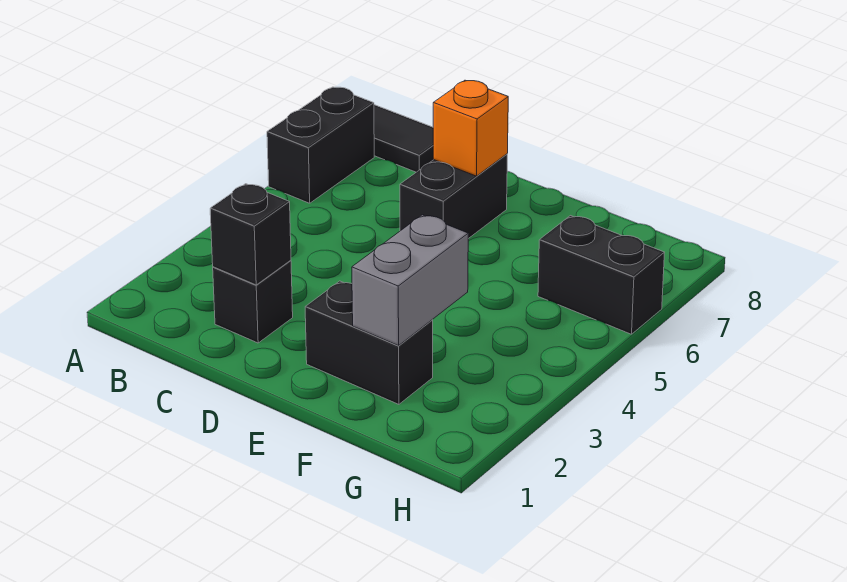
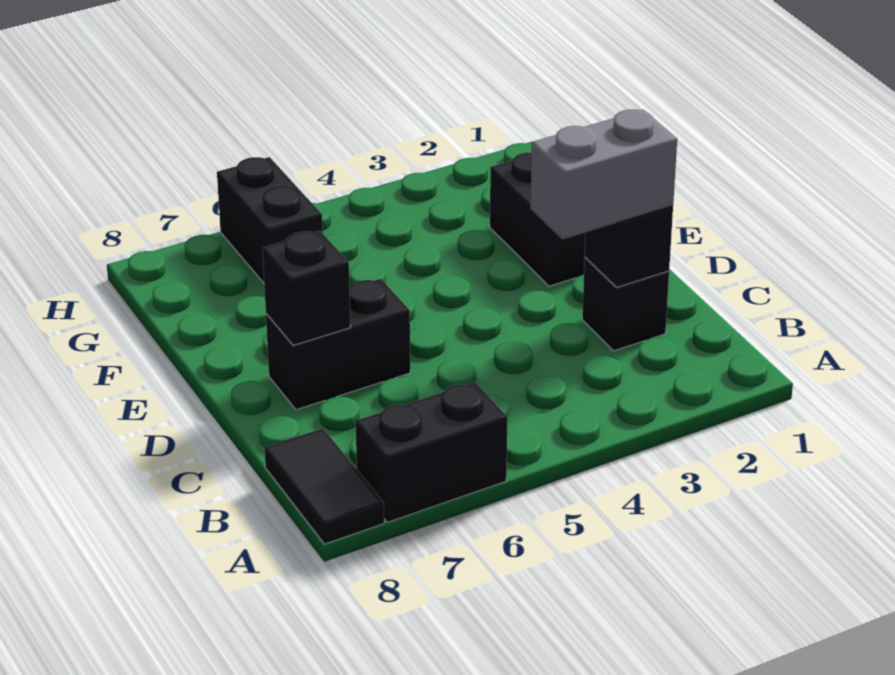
orange 1x1 brick [433,80,508,176] -> black 1x1 brick [263,231,351,346]
grey 1x2 brick [352,215,468,346] -> grey 1x2 brick moved to [530,109,677,240]

